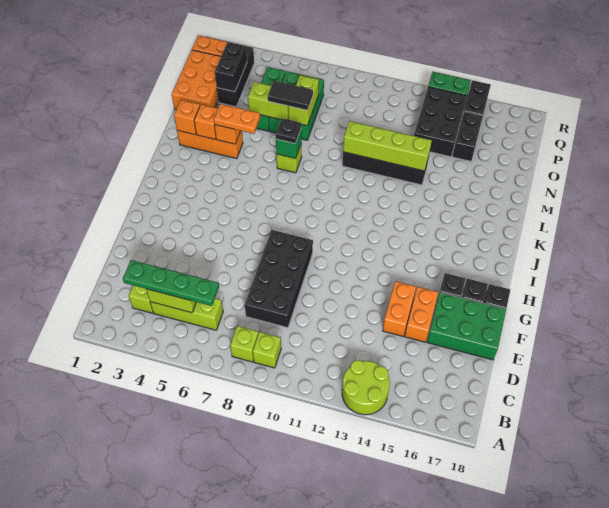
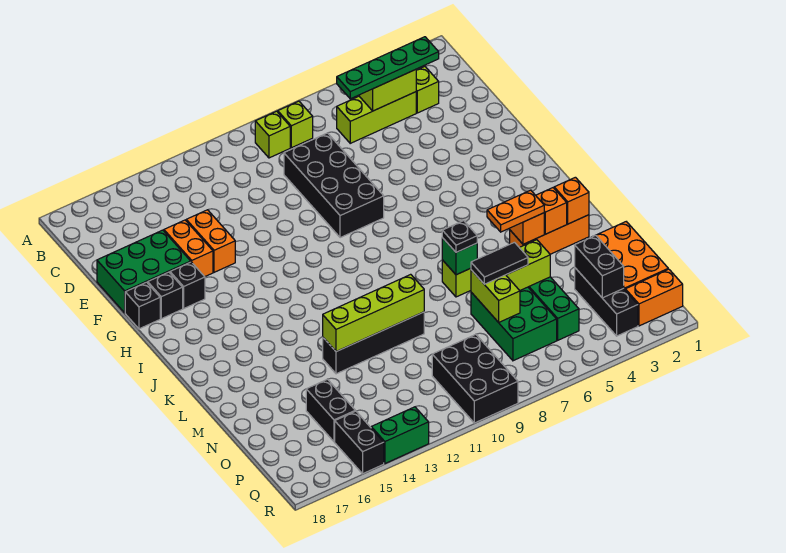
lime 2x2 round brick [342,360,390,415] -> none
black 2x3 brick [414,87,467,157] -> black 2x3 brick moved to [432,334,518,423]

